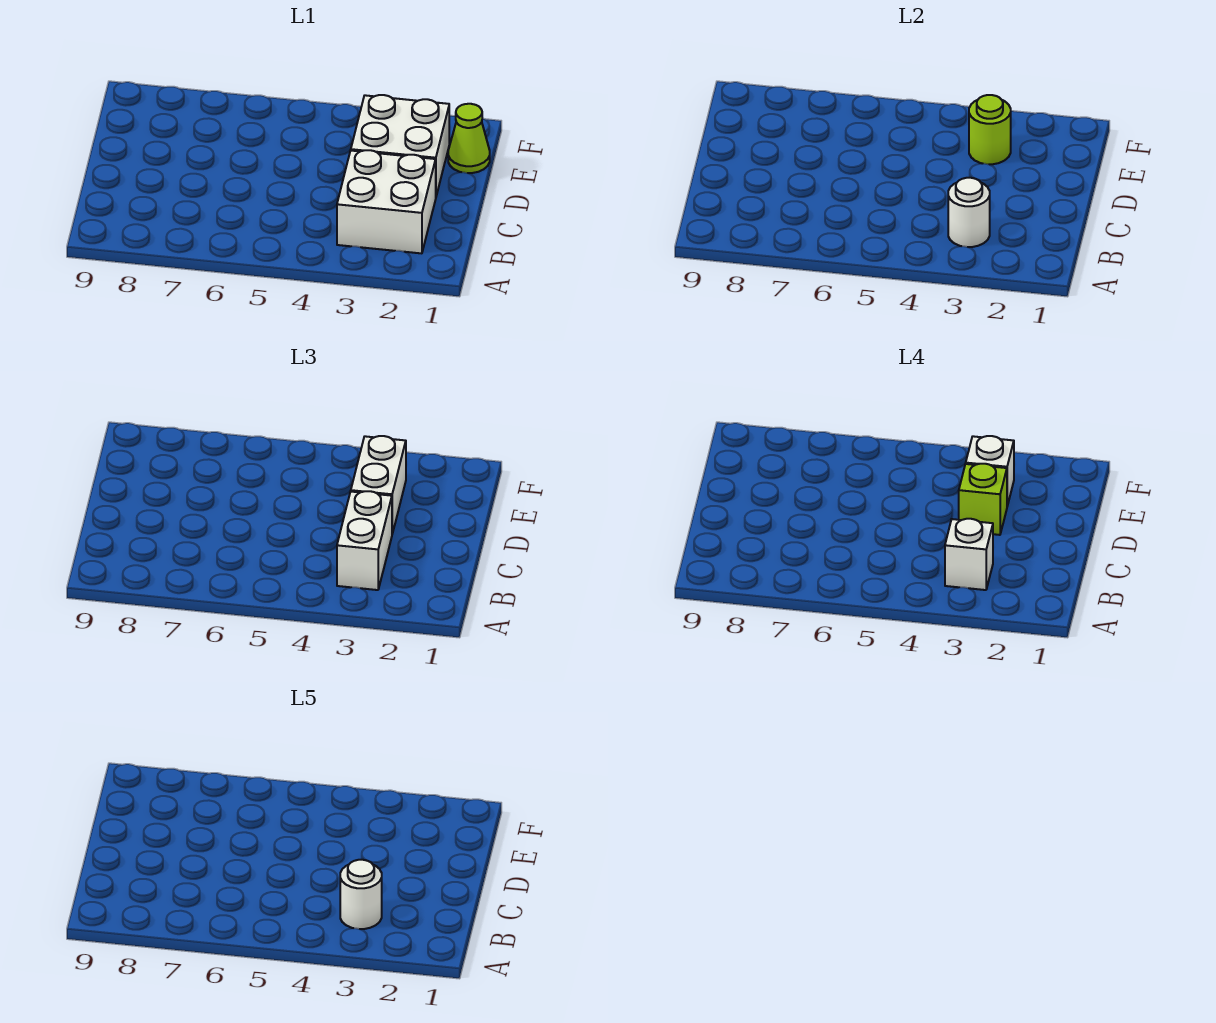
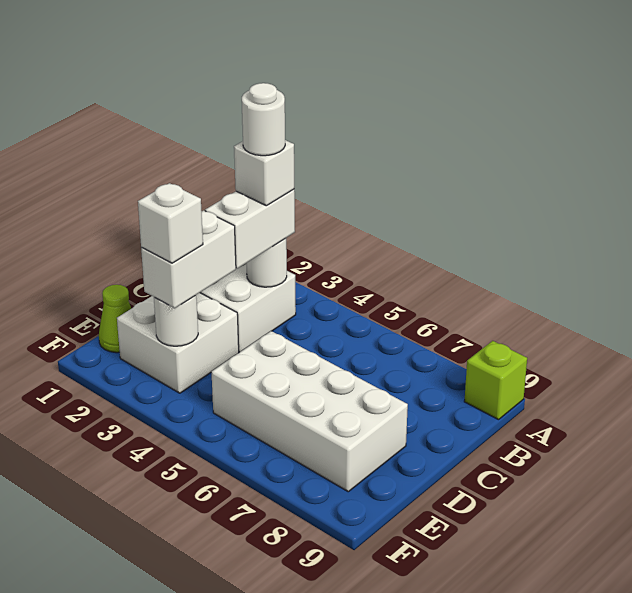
lime 1x1 brick [959,464,1007,535] -> lime 1x1 brick moved to [464,341,527,420]
none -> white 2x4 brick [211,331,408,492]
lime 1x1 round brick [969,95,1011,164] -> white 1x1 round brick [154,295,198,346]

